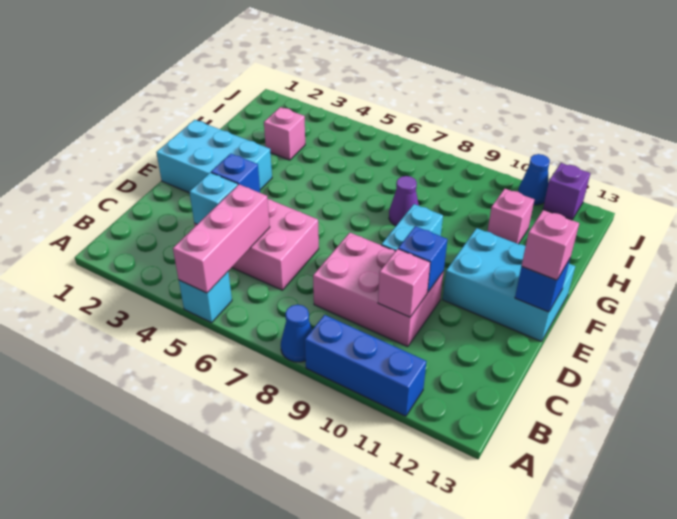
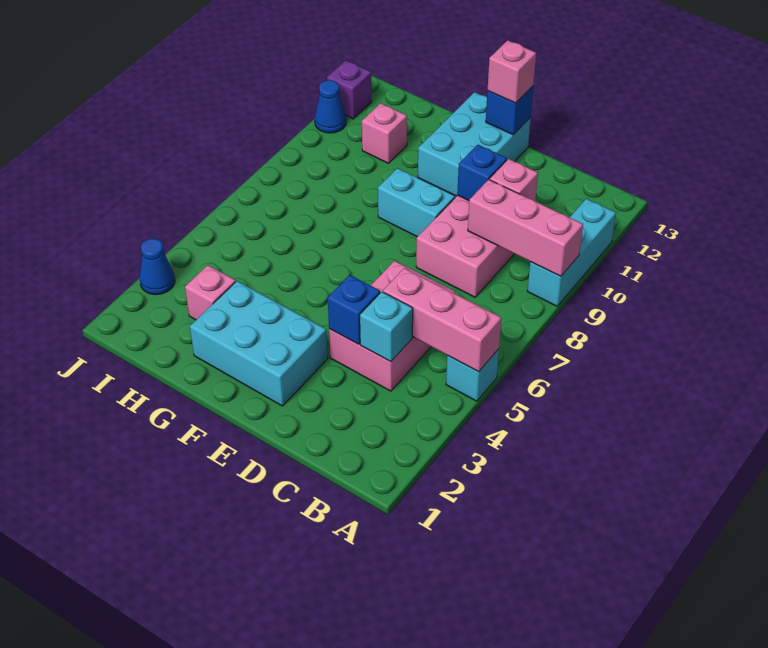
blue 1x1 cone [281,305,312,362] -> blue 1x1 cone moved to [140,239,175,295]
blue 1x3 brick [305,315,426,416] -> cyan 1x3 brick [527,199,616,306]
none -> pink 1x3 brick [468,180,583,276]
cyan 2x3 brick [156,120,272,193] -> cyan 2x3 brick turned to [190,281,328,406]
purple 1x1 cone [389,176,419,226] -> none

